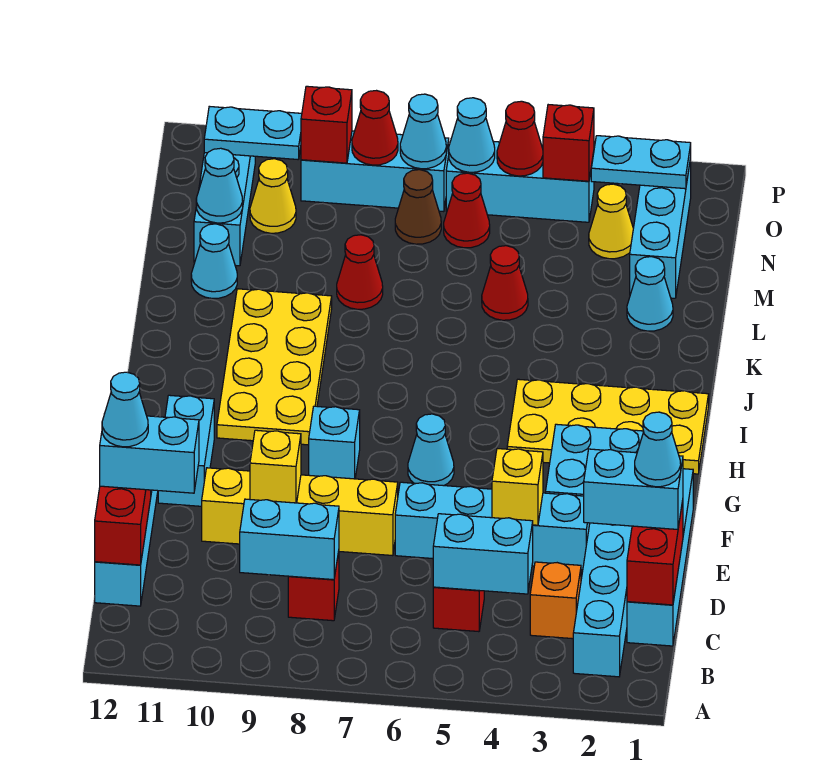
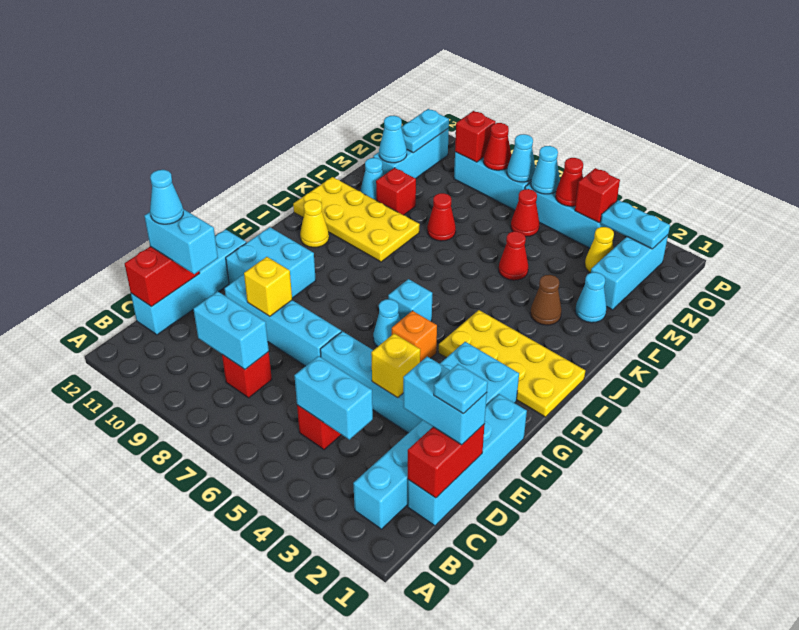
orange 1x1 brick [530,562,581,639] -> orange 1x1 brick moved to [392,311,437,362]
cyan 1x1 cone [635,412,681,487] -> cyan 1x1 plate [434,364,488,414]
yellow 1x4 brick [202,468,398,556] -> cyan 1x4 brick [224,274,341,366]
cyan 1x2 brick [158,395,214,506] -> cyan 2x2 brick [226,227,316,298]
cyan 1x1 brick [309,406,360,479] -> cyan 1x1 brick moved to [388,279,432,321]
yellow 2x4 plate [217,289,332,445] -> yellow 2x4 plate turned to [293,177,420,262]
none -> red 1x1 brick [376,168,416,215]
brown 1x1 cone [395,170,441,244] -> brown 1x1 cone moved to [530,275,562,325]
yellow 1x1 cone [250,159,296,233] -> yellow 1x1 cone moved to [300,200,329,247]
cyan 1x2 plate [204,106,302,159] -> cyan 1x2 plate turned to [401,109,449,153]

